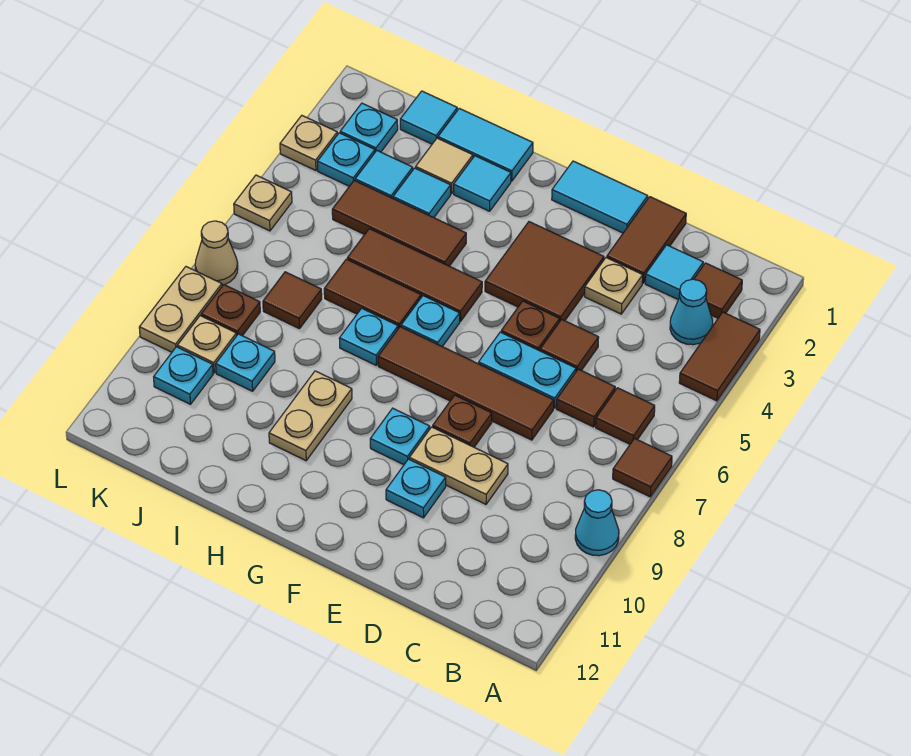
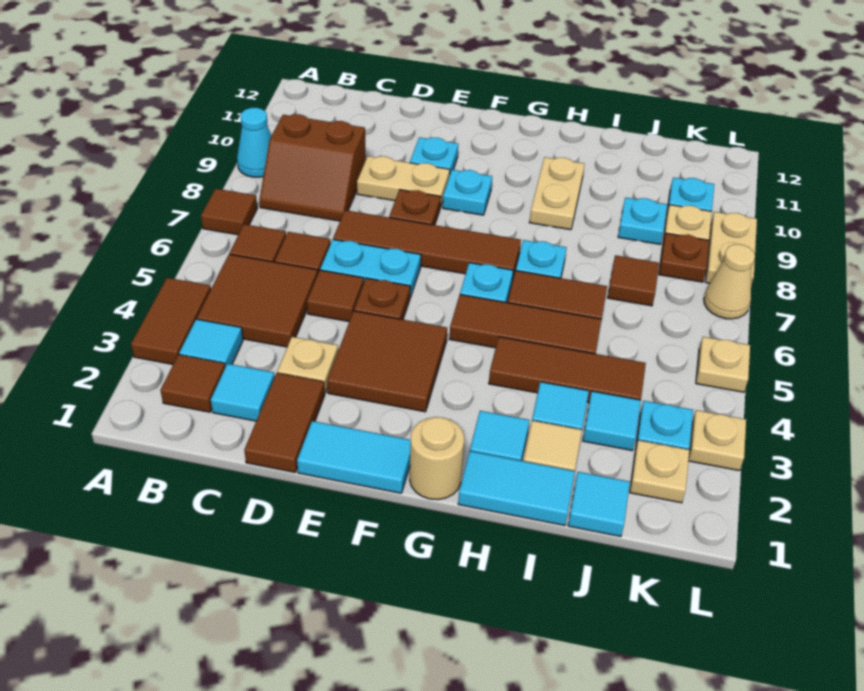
cyan 1x1 cone [670,279,713,345] -> cyan 1x1 tile [179,319,243,367]
none -> brown 2x2 tile [197,254,318,347]
none -> brown 2x2 slope [259,114,366,221]
none -> tan 1x1 round brick [410,417,464,500]
cyan 1x1 plate [340,103,398,152] -> tan 1x1 plate [630,440,689,503]

